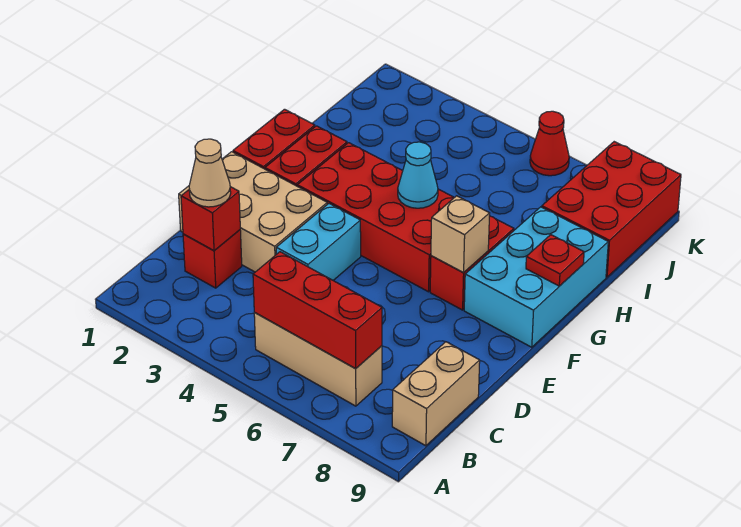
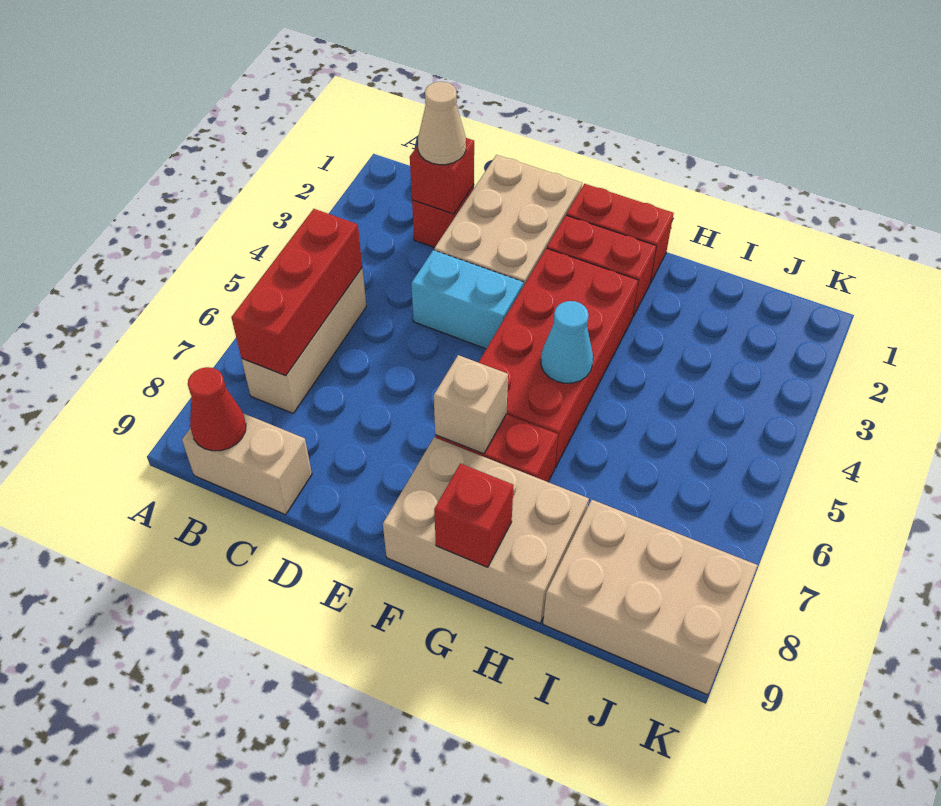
cyan 2x3 brick [464,207,608,347] -> tan 2x3 brick [383,437,589,623]
red 1x1 plate [526,235,584,286] -> red 1x1 brick [434,464,514,567]
red 2x3 brick [542,142,681,277] -> tan 2x3 brick [543,500,758,695]
red 1x1 cone [530,111,569,176] -> red 1x1 cone moved to [188,367,246,451]

